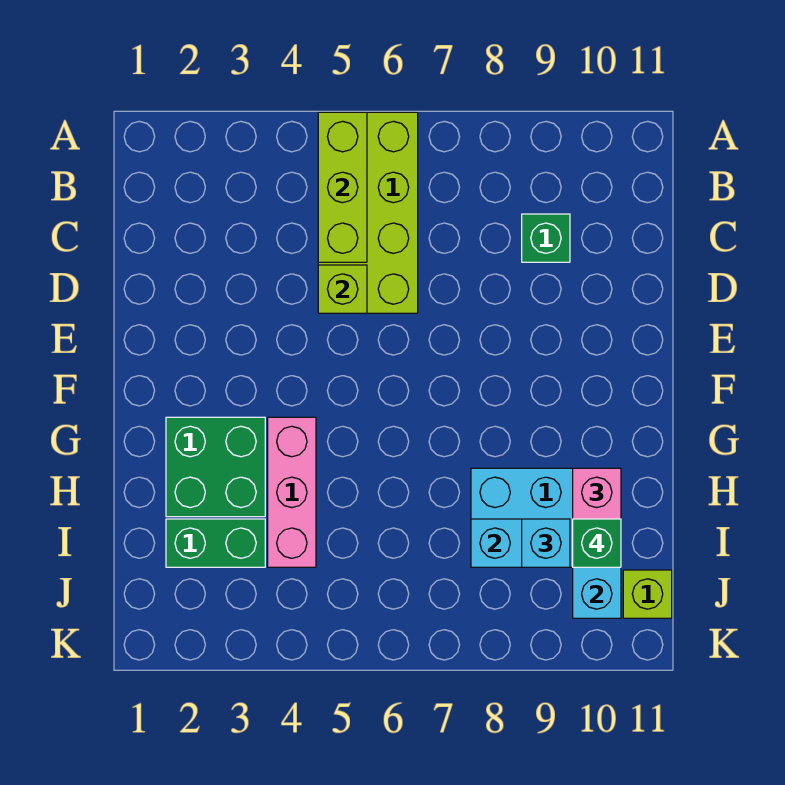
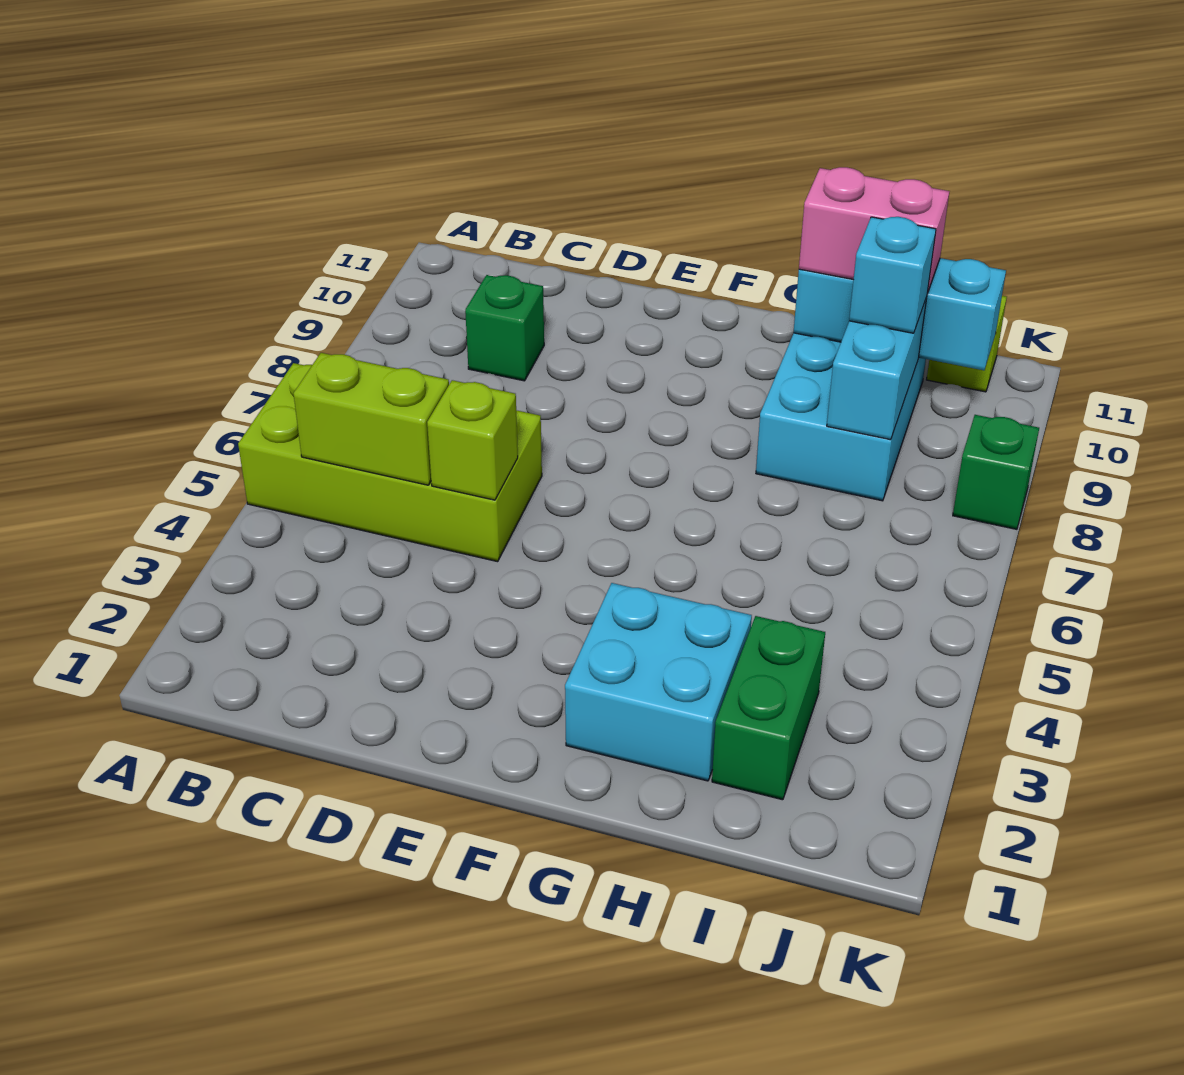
lime 1x3 brick [318,112,367,262] -> lime 1x2 brick [293,353,449,485]
green 2x2 brick [166,417,265,517] -> cyan 2x2 brick [565,583,752,781]
pink 1x3 brick [268,417,316,567] -> none
green 1x1 brick [573,519,621,567] -> green 1x1 brick moved to [953,415,1039,529]

